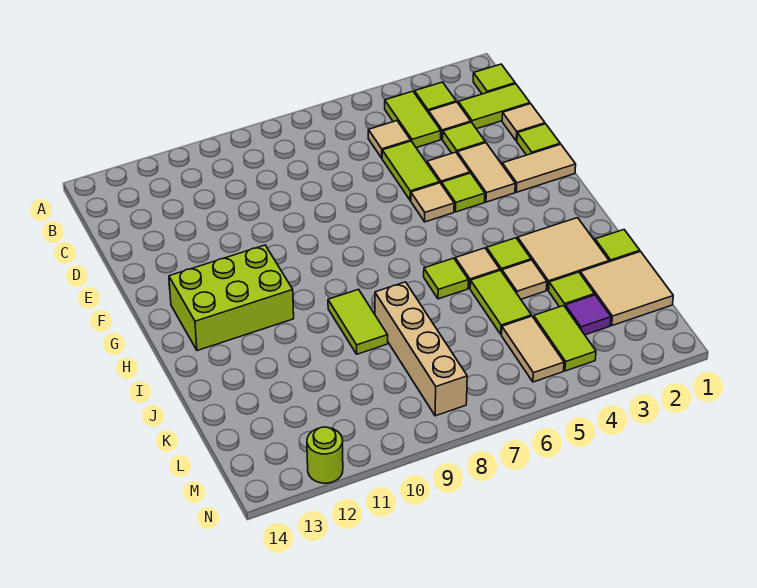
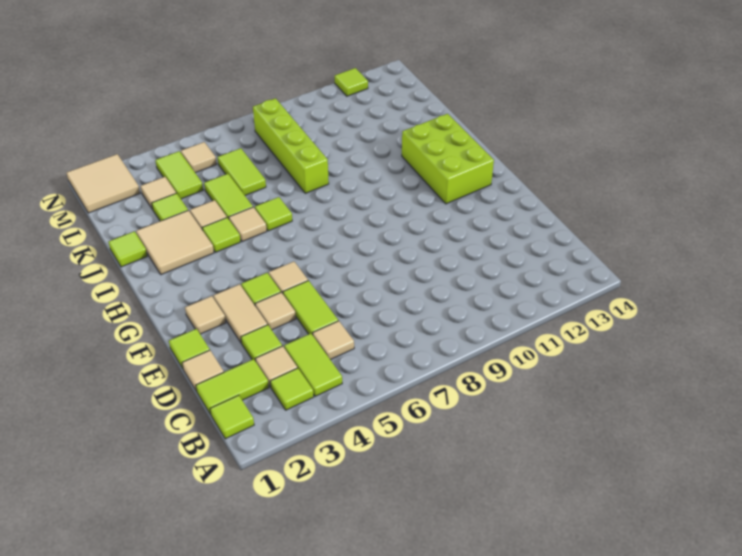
tan 1x2 tile [502,144,576,192] -> tan 1x1 tile [185,296,226,334]
lime 2x3 brick [169,245,294,351] -> lime 2x3 brick turned to [402,114,494,204]
lime 1x2 tile [328,289,388,354] -> lime 1x2 tile moved to [217,148,266,195]
tan 1x4 brick [375,282,467,416] -> lime 1x4 brick [253,98,329,193]
tan 2x2 tile [580,252,673,326] -> tan 2x2 tile moved to [67,154,140,213]
purple 1x1 tile [565,295,611,335] -> tan 1x1 tile [141,177,176,210]
tan 1x2 tile [502,316,564,382] -> tan 1x1 tile [181,142,217,173]
lime 1x1 round brick [307,427,343,483] -> lime 1x1 tile [335,68,368,96]

